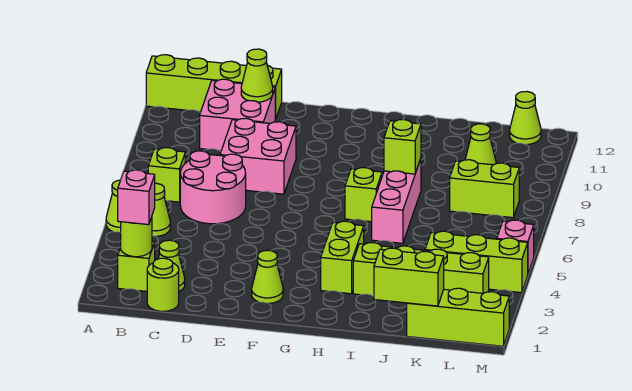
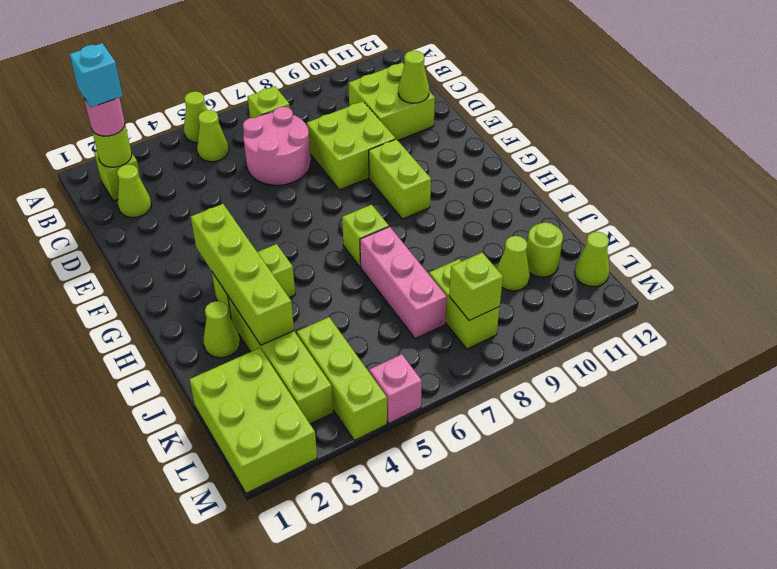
lime 1x4 brick [146,55,282,119] -> lime 1x4 brick moved to [191,204,294,345]
pink 1x1 brick [118,170,155,225] -> pink 1x1 round brick [84,98,125,136]
none -> cyan 1x1 brick [69,43,123,108]
lime 1x1 round brick [147,258,179,311] -> lime 1x1 round brick moved to [526,222,563,277]
pink 2x2 brick [200,79,275,151] -> lime 2x2 brick [349,63,435,140]
pink 2x2 brick [220,118,296,194] -> lime 2x2 brick [307,101,396,190]
lime 1x1 cone [252,250,283,304] -> lime 1x1 cone moved to [203,301,240,358]
pink 1x3 brick [372,159,421,243] -> pink 1x3 brick turned to [360,227,447,339]
lime 1x1 brick [384,120,421,174] -> lime 1x1 brick moved to [449,253,503,321]
lime 1x2 brick [374,248,444,306] -> lime 1x2 brick moved to [369,139,431,219]
lime 1x3 brick [407,288,509,346] -> lime 2x3 brick [189,348,317,493]

